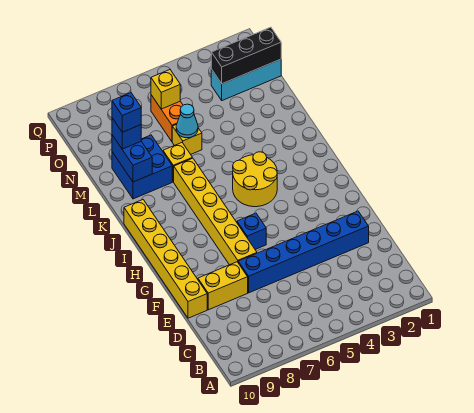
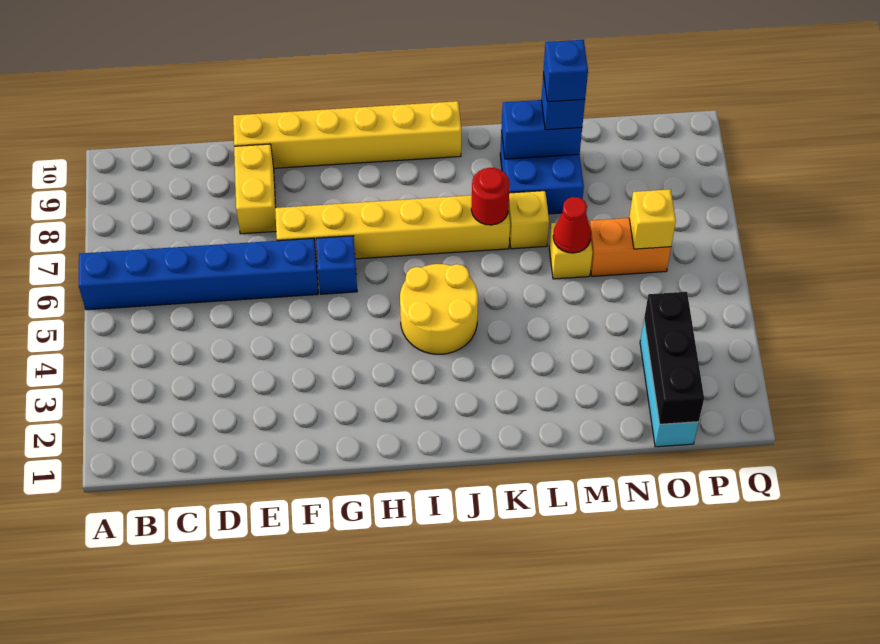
blue 1x6 brick [238,211,369,293] -> blue 1x6 brick turned to [79,238,318,310]
none -> red 1x1 round brick [471,168,510,225]
cyan 1x1 cone [176,104,198,138] -> red 1x1 cone [553,197,591,253]

